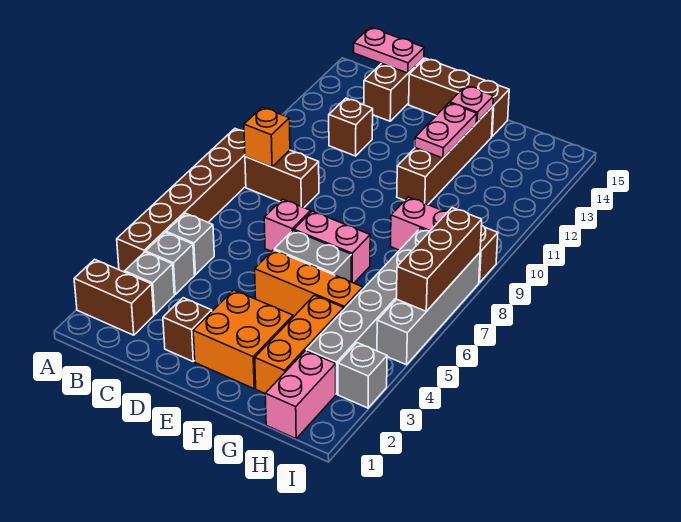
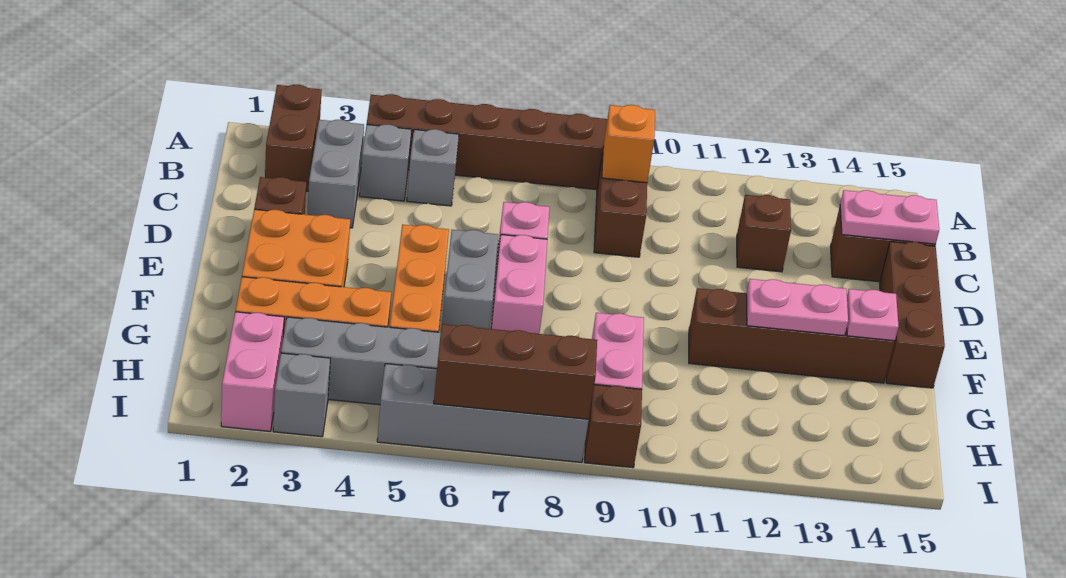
grey 1x1 brick [125,252,174,315] -> grey 1x2 brick [307,120,364,228]
pink 1x2 plate [354,28,424,73] -> pink 1x2 plate turned to [840,190,939,244]
pink 1x2 brick [265,351,336,439] -> pink 1x2 brick turned to [221,312,284,431]

